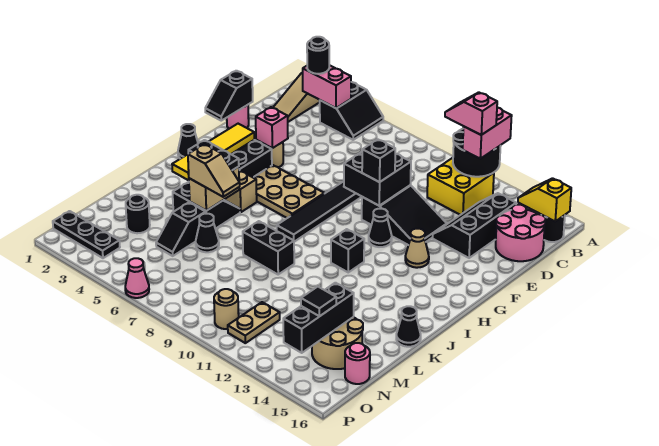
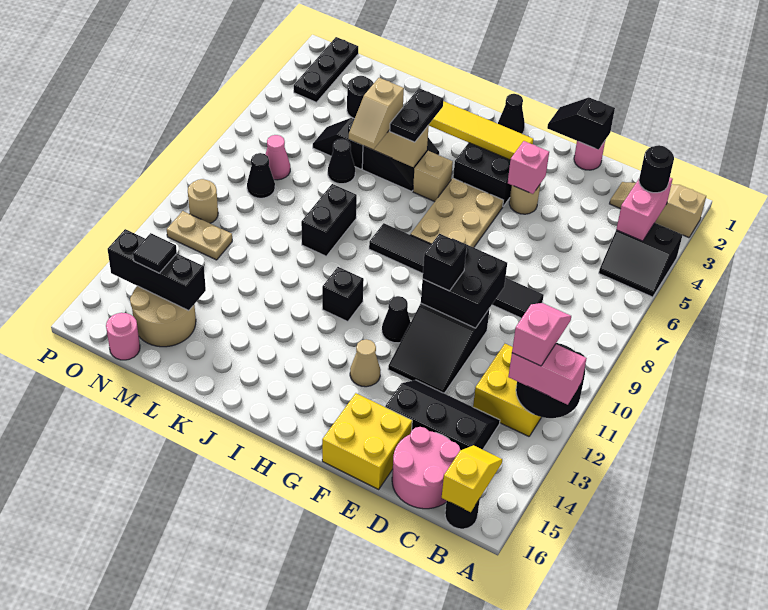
none -> yellow 2x2 brick [322,393,412,489]
black 1x1 cone [396,306,421,347] -> black 1x1 cone moved to [247,153,275,198]
pink 1x1 cone [125,258,149,298] -> pink 1x1 cone moved to [265,135,290,180]

